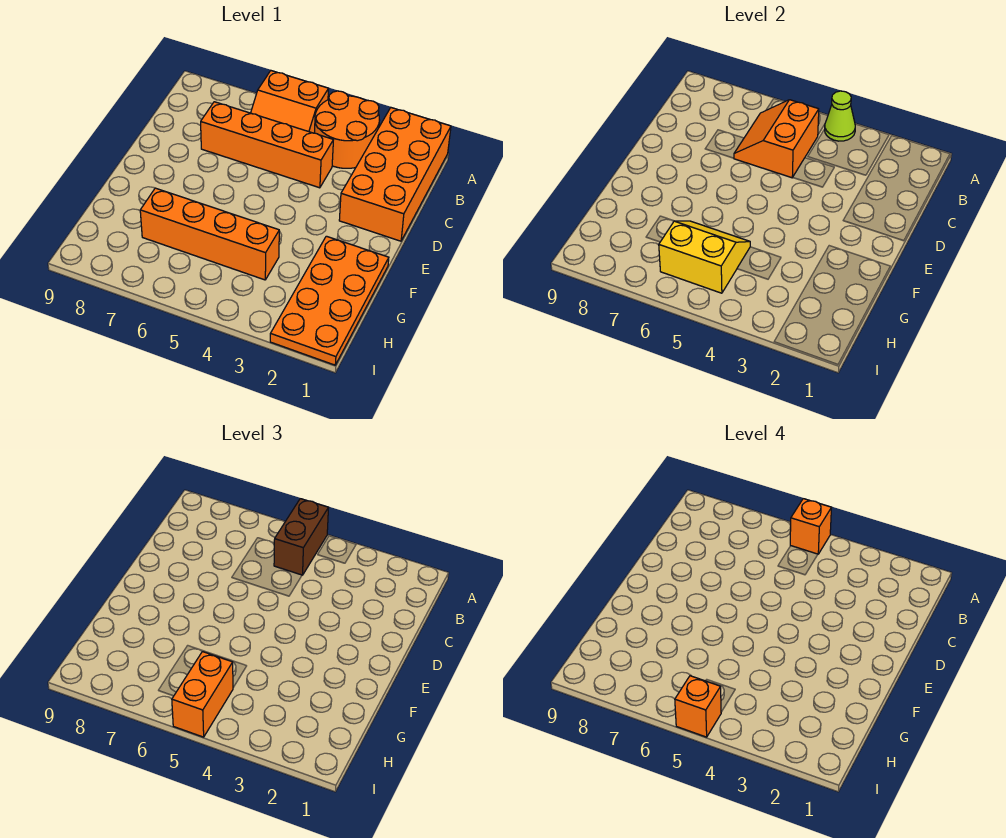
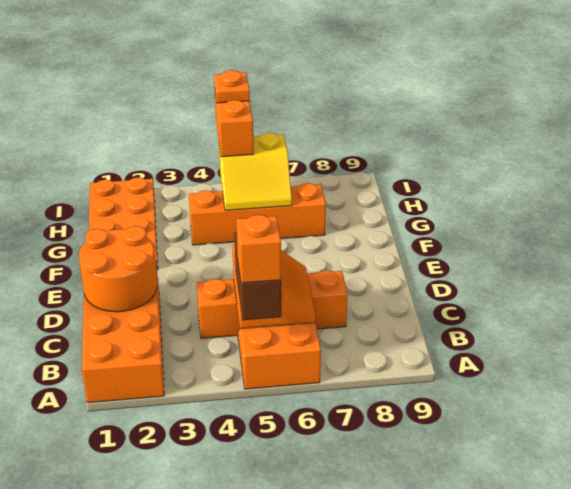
orange 2x2 round brick [314,91,380,168] -> orange 2x2 round brick moved to [79,226,157,312]
lime 1x1 cone [825,91,855,141] -> none
orange 1x1 brick [675,676,721,737] -> orange 1x1 plate [214,70,250,103]

